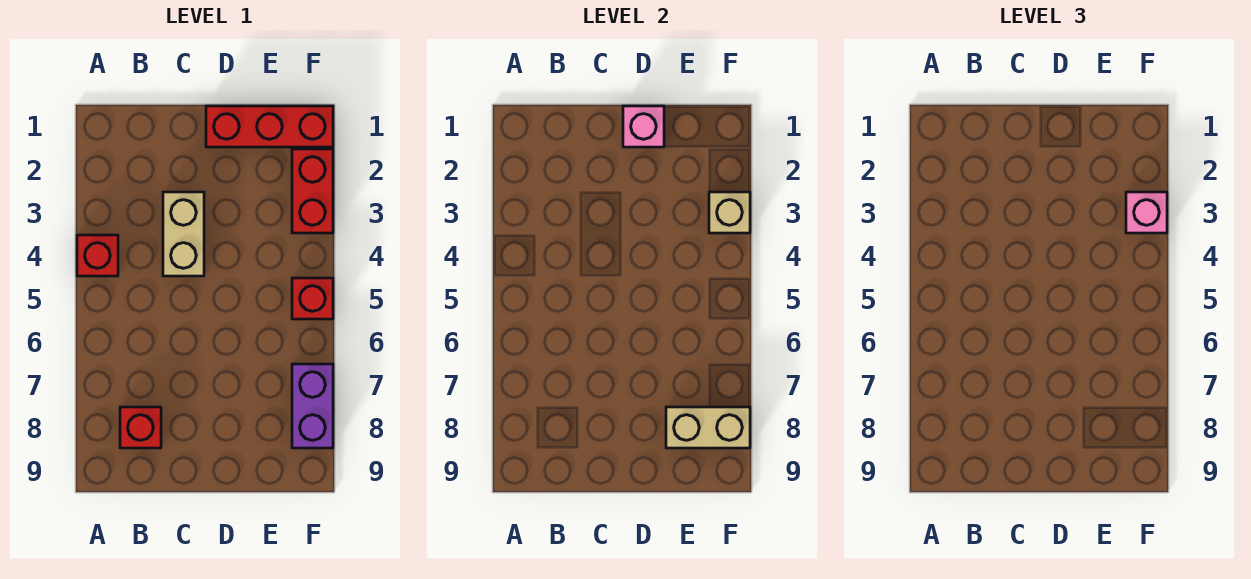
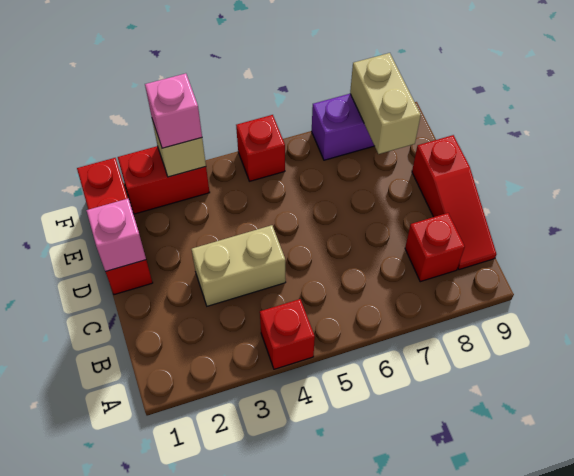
none -> red 1x3 slope [412,135,496,270]

